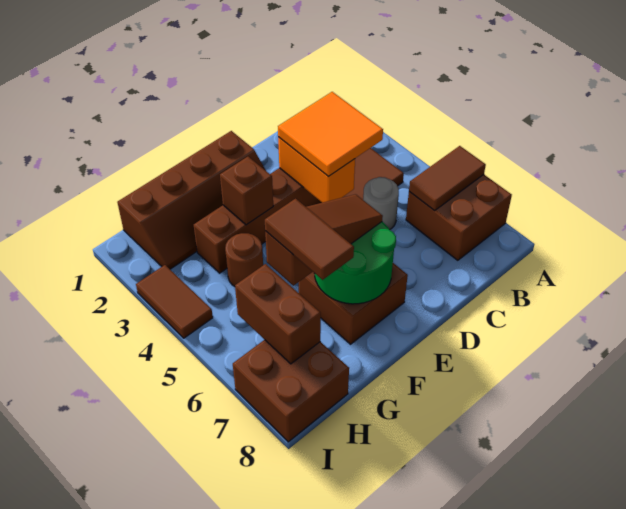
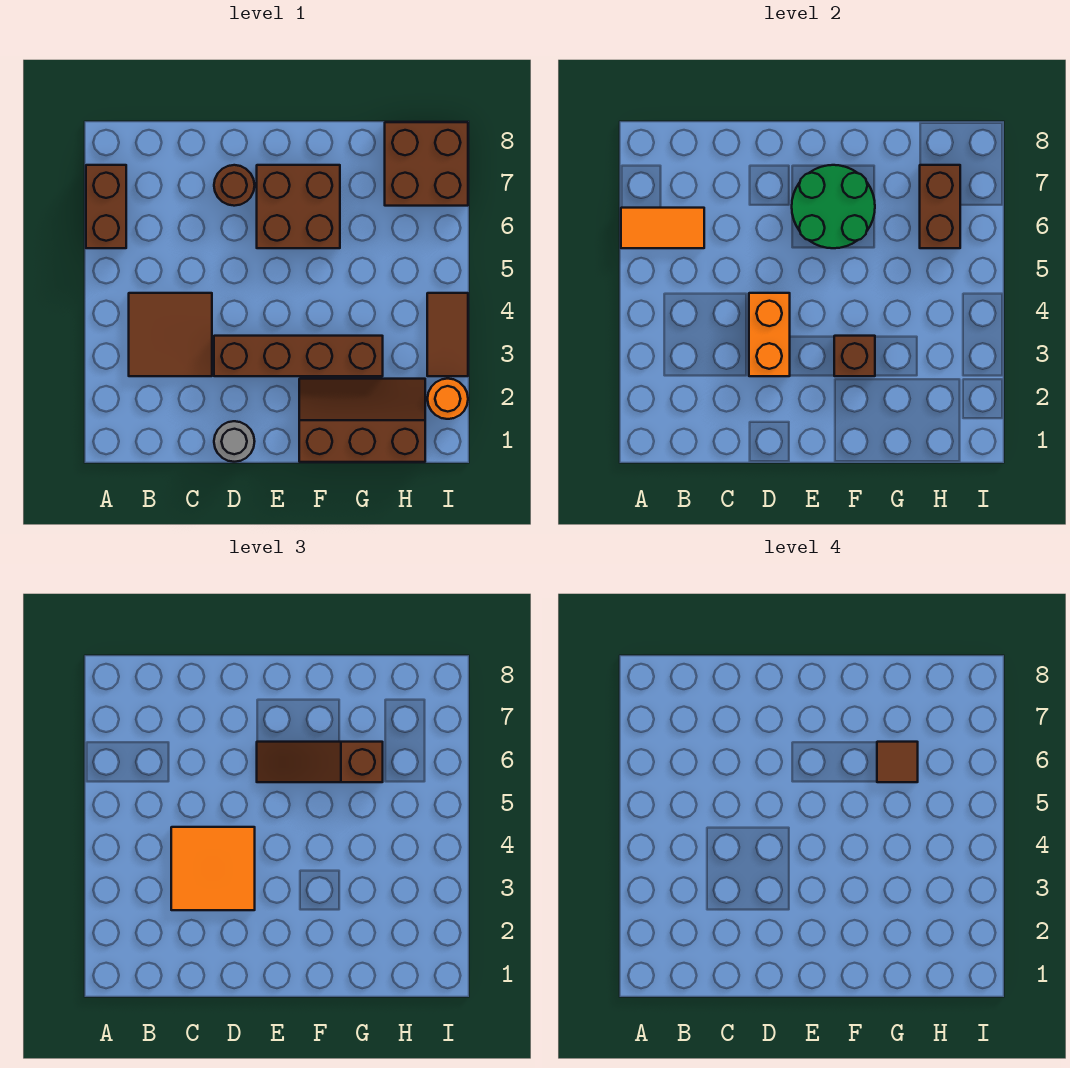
brown 2x2 brick [406,175,512,260] -> brown 1x2 brick [86,165,126,248]
brown 1x2 tile [409,146,486,211] -> orange 1x2 tile [621,208,704,248]
grey 1x1 round brick [363,177,399,229] -> grey 1x1 round brick moved to [214,421,255,462]
brown 2x4 slope [117,131,266,269] -> brown 2x3 slope [299,379,425,462]
brown 1x1 round brick [225,233,263,286] -> brown 1x1 round brick moved to [214,165,255,206]
brown 1x2 tile [265,199,354,280] -> brown 1x1 tile [877,742,918,782]
none -> orange 1x1 round brick [428,379,468,419]

